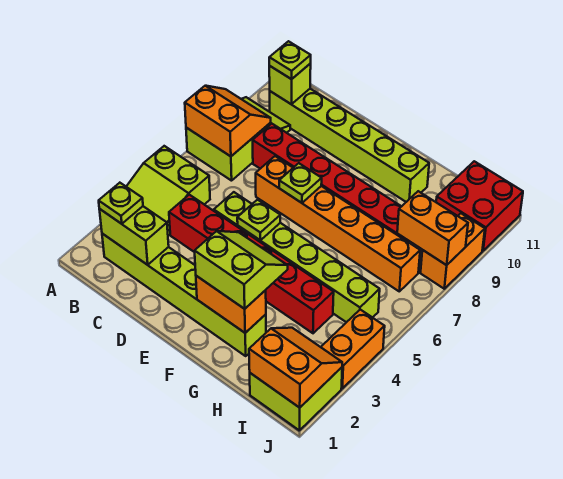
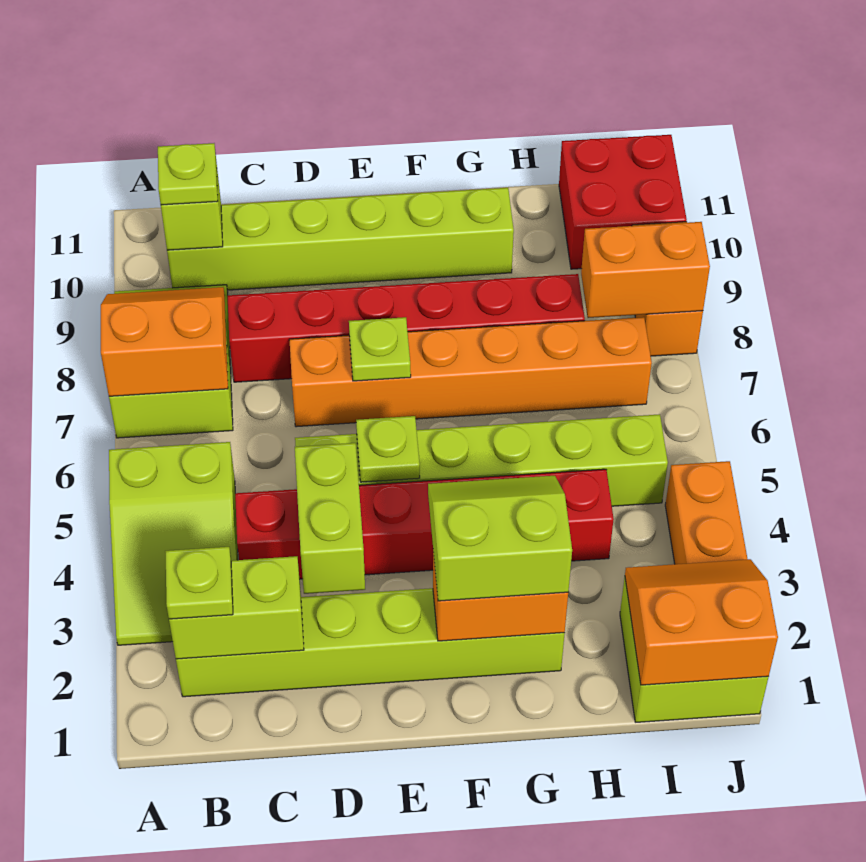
none -> lime 1x2 brick [295,443,365,594]

